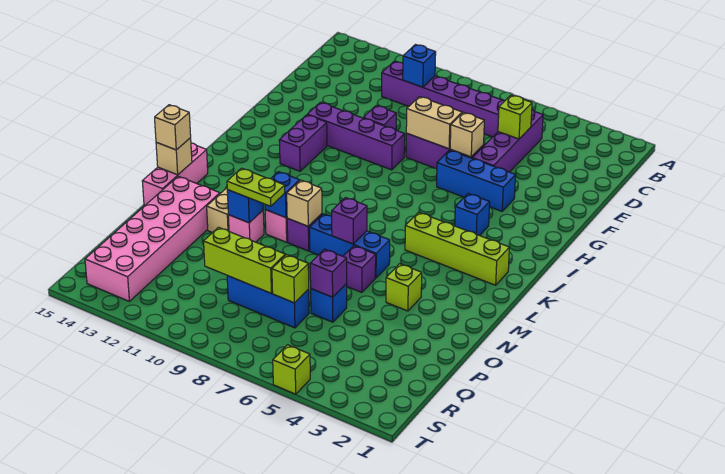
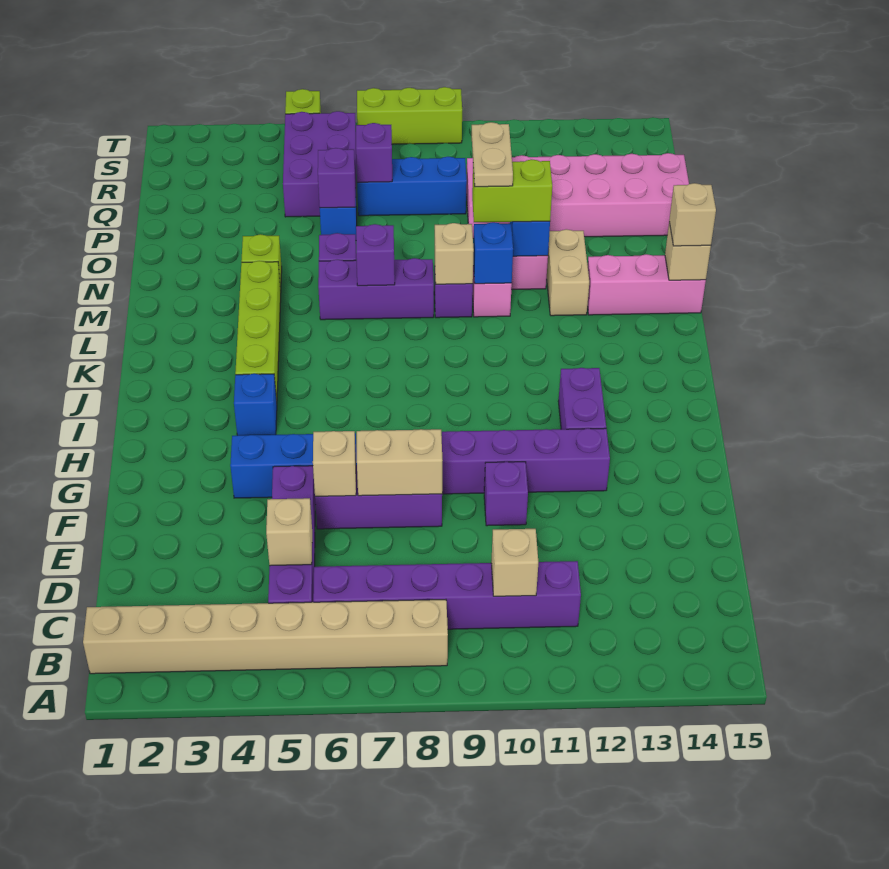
none -> tan 1x8 brick [83,600,448,674]
blue 1x1 brick [403,45,436,87] -> tan 1x1 brick [491,529,538,596]
lime 1x1 brick [498,95,532,139] -> tan 1x1 brick [266,498,312,566]
lime 1x4 brick [405,212,509,285] -> lime 1x4 brick turned to [235,261,281,401]
pink 1x3 brick [142,143,208,205] -> pink 1x3 brick turned to [587,254,706,315]
blue 1x3 brick [309,214,390,278] -> purple 1x3 brick [318,258,434,320]
lime 1x2 plate [227,168,285,206] -> lime 1x2 brick [472,160,552,222]
none -> tan 1x2 plate [472,122,513,187]
pink 2x6 brick [85,176,220,301] -> pink 2x6 brick turned to [466,153,689,239]
none -> purple 2x3 brick [283,111,357,217]
lime 1x1 brick [272,255,309,303] -> purple 1x1 brick [356,123,392,182]
lime 1x3 brick [204,227,285,293] -> lime 1x3 brick moved to [357,87,462,144]

